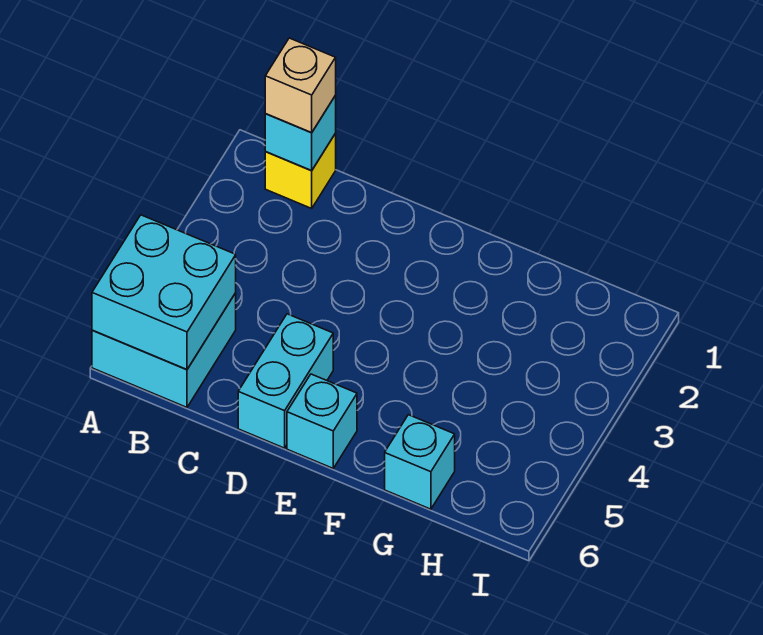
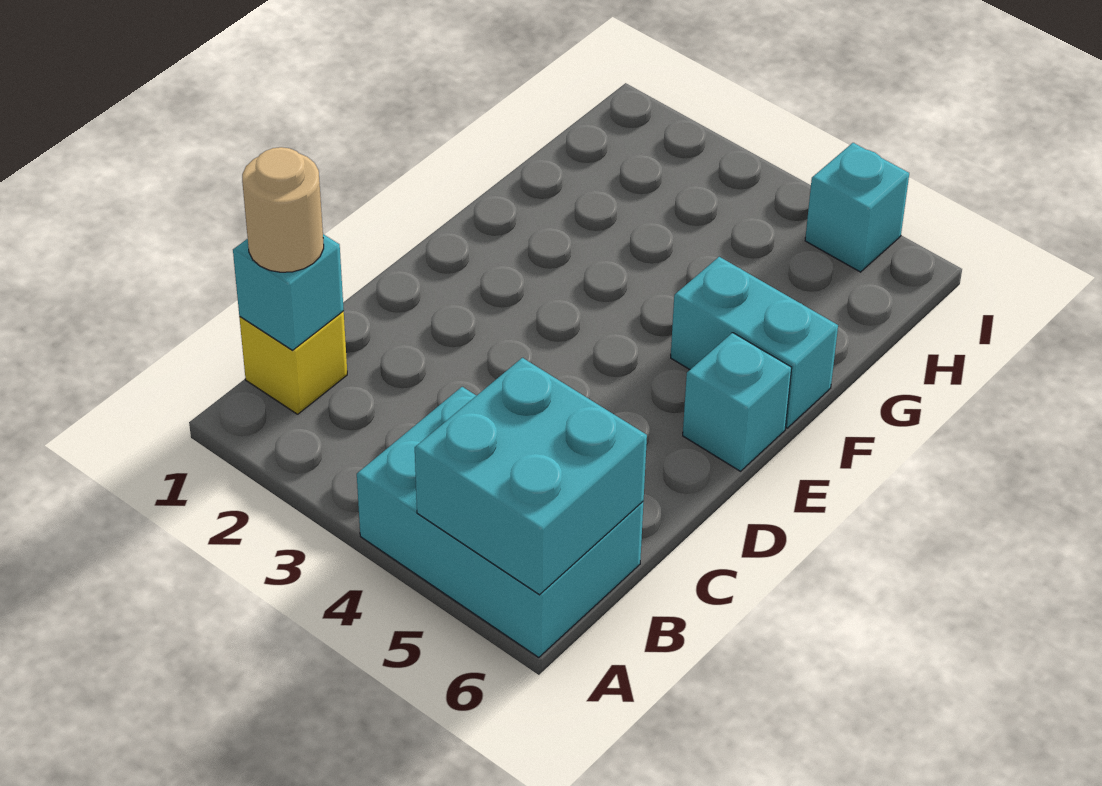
cyan 2x2 brick [92,293,236,407] -> cyan 2x3 brick [357,387,643,658]
tan 1x1 brick [265,38,336,133] -> tan 1x1 round brick [242,147,324,272]
cyan 1x2 brick [238,314,333,448] -> cyan 1x2 brick moved to [671,257,838,428]
cyan 1x1 brick [385,415,455,509] -> cyan 1x1 brick moved to [805,143,909,272]

